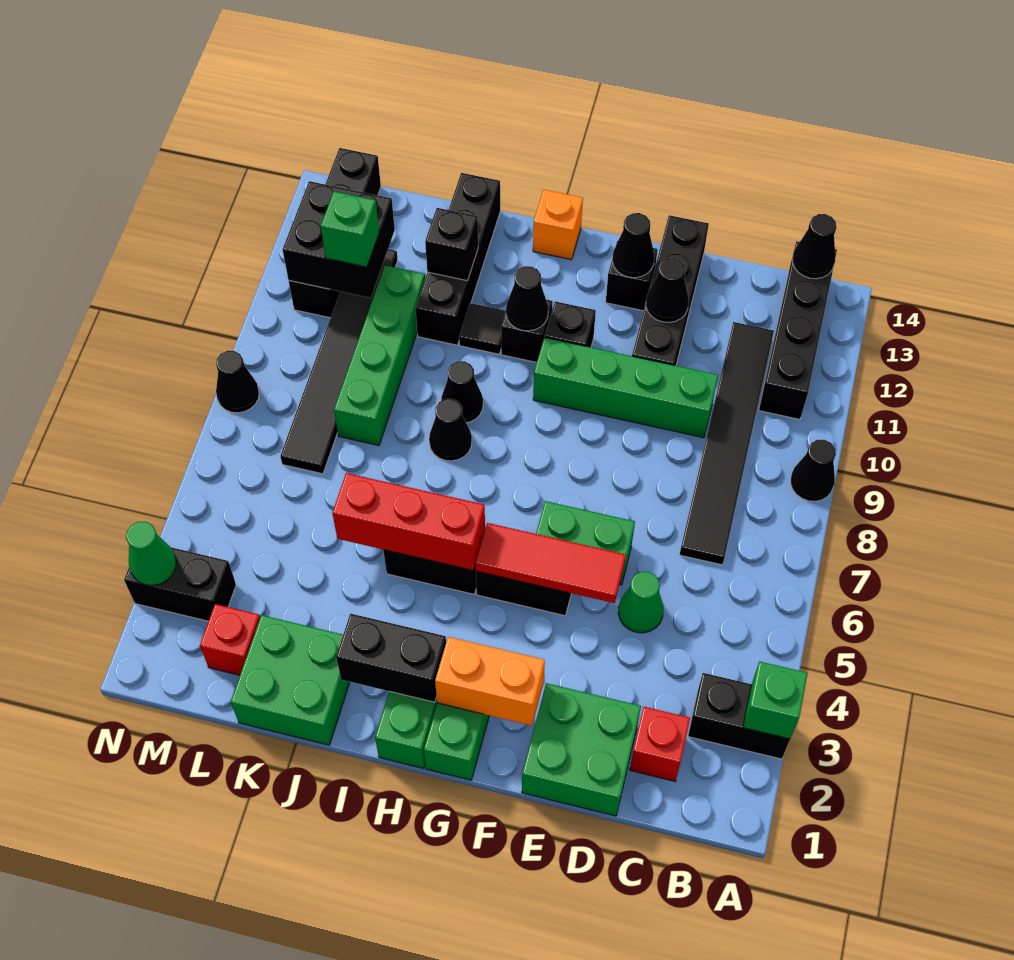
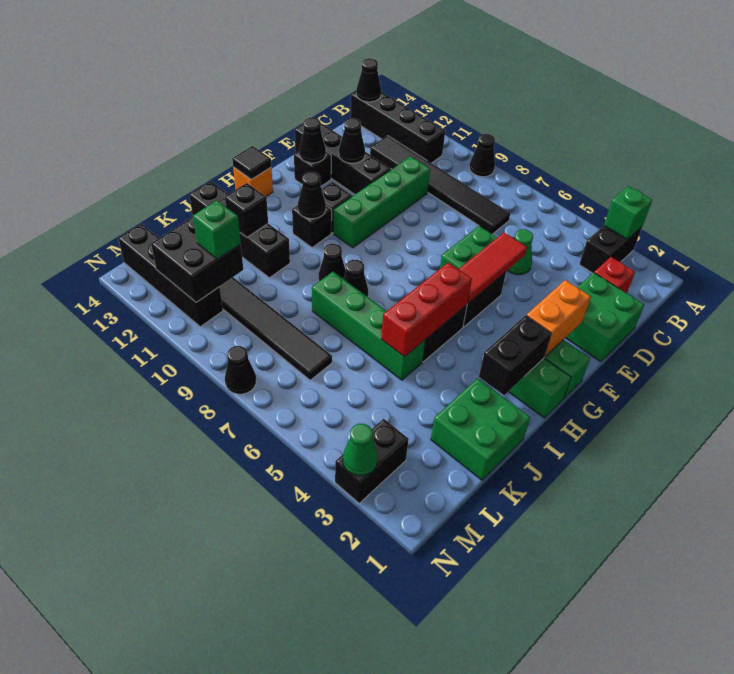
black 1x1 tile [459,303,506,354] -> black 1x1 tile moved to [232,146,271,180]
green 1x4 brick [334,265,425,445] -> green 1x4 brick moved to [312,272,425,380]
red 1x1 brick [200,604,260,675] -> none

